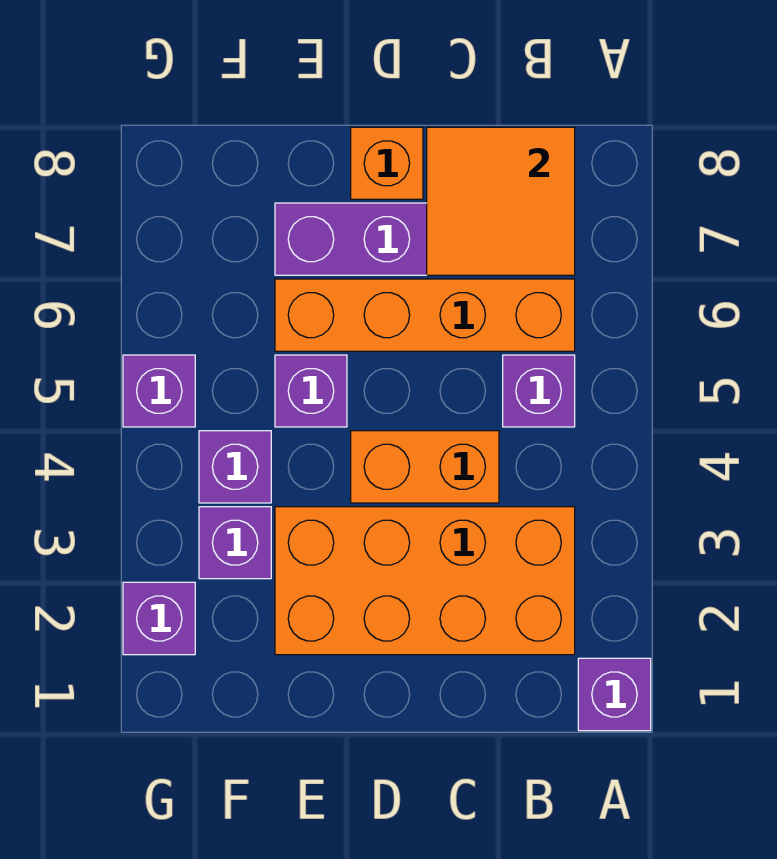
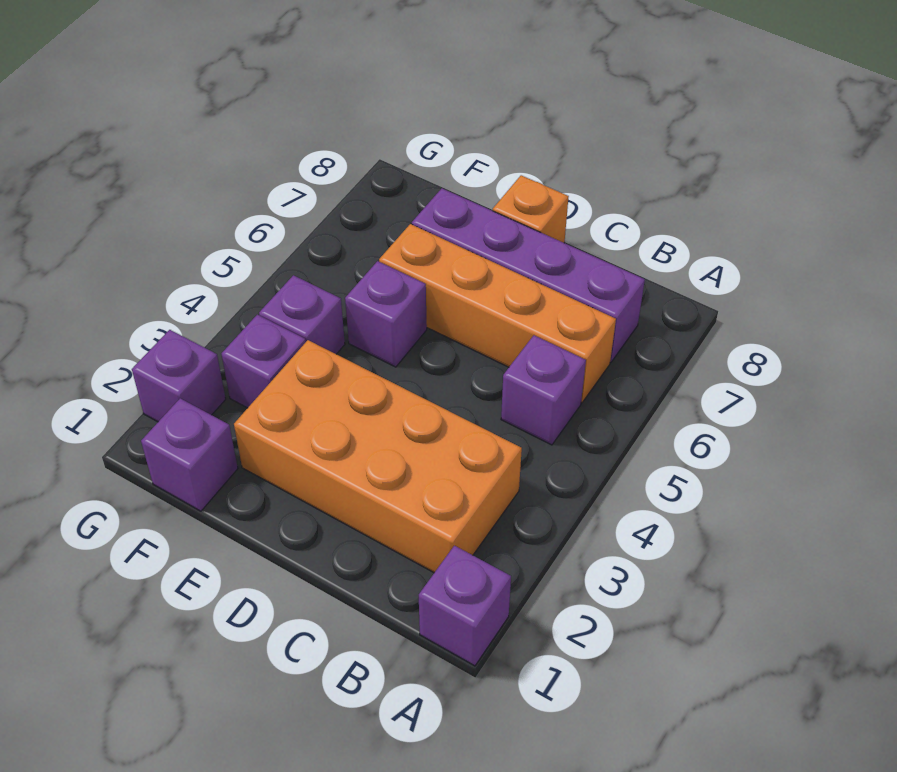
orange 2x2 tile [427,127,575,275] -> none
orange 1x2 brick [351,431,499,503] -> none
purple 1x1 brick [123,355,195,427] -> purple 1x1 brick moved to [141,398,238,511]

